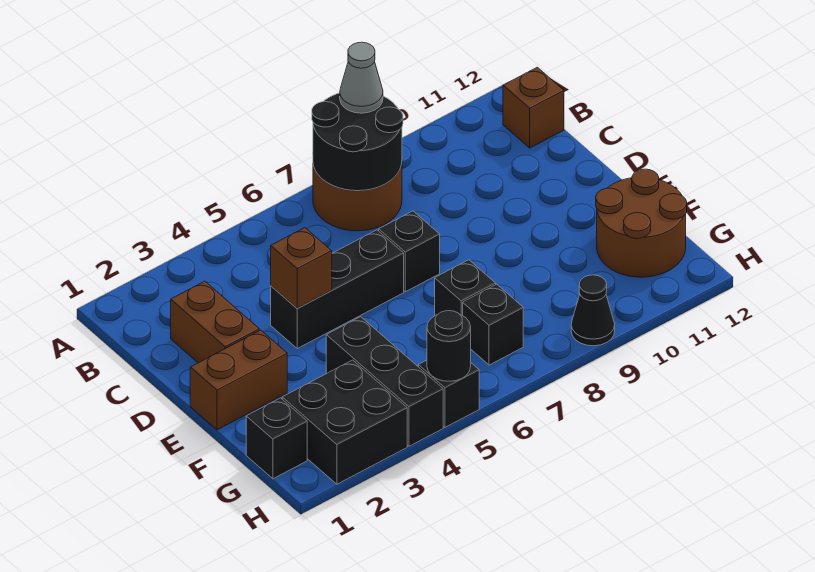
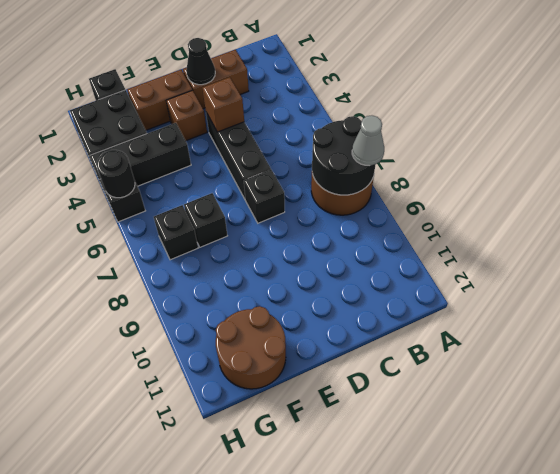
brown 1x1 brick [503,67,564,148] -> brown 1x1 brick moved to [166,90,207,141]
brown 1x2 brick [190,330,287,430] -> brown 1x2 brick turned to [127,69,192,130]
black 1x1 cone [571,275,615,346] -> black 1x1 cone moved to [186,38,215,85]

